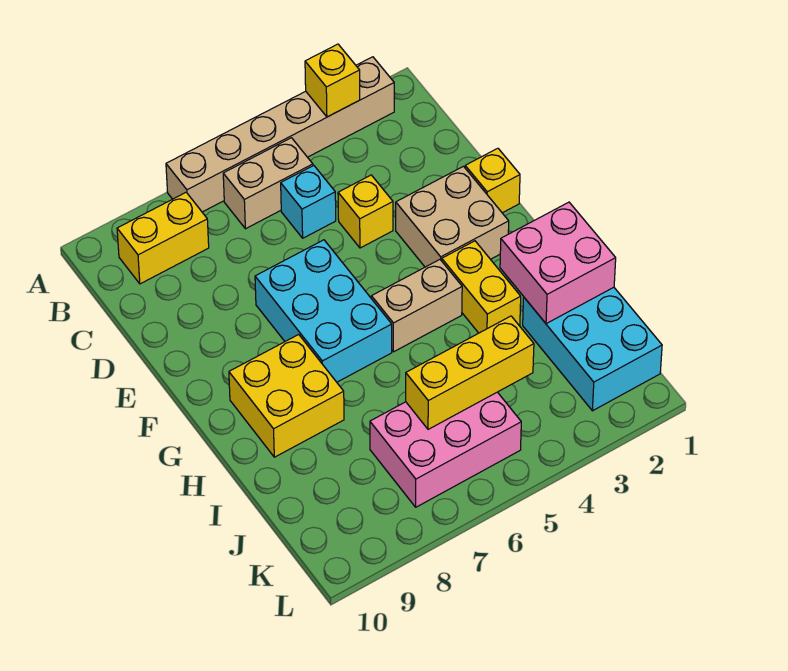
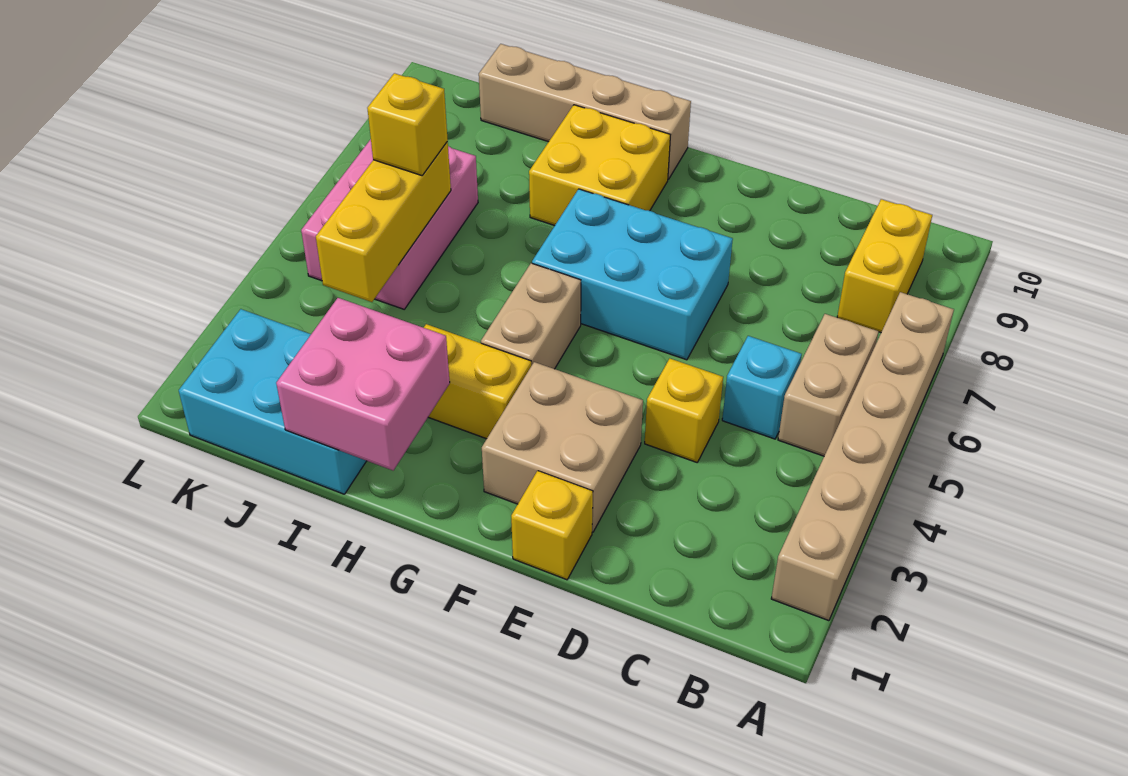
yellow 1x1 brick [305,44,360,117] -> yellow 1x1 brick moved to [367,73,448,175]
none -> tan 1x4 brick [479,44,691,179]

